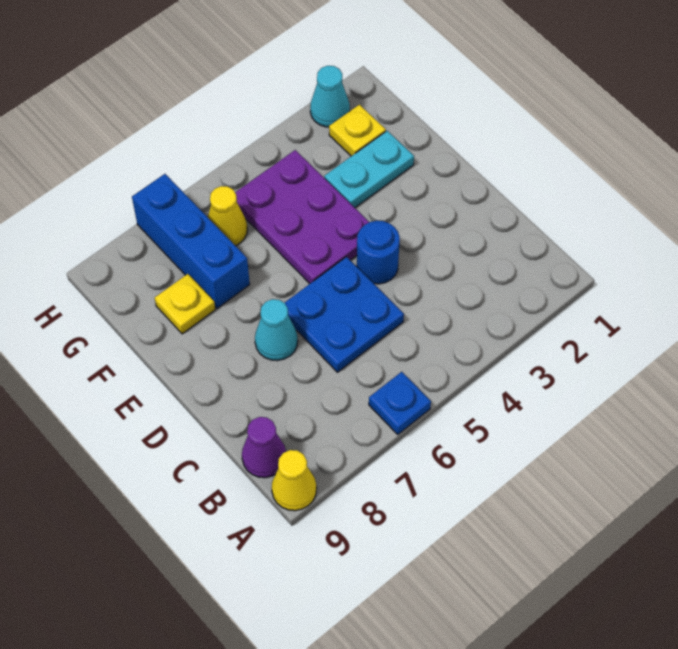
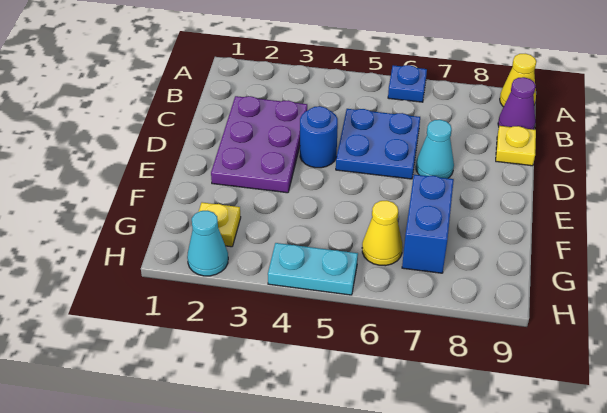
purple 2x3 plate [235,150,369,284] -> purple 2x3 plate moved to [211,96,307,193]
cyan 1x2 plate [324,131,414,208] -> cyan 1x2 plate moved to [268,243,358,295]
blue 1x3 brick [132,174,250,308] -> blue 1x2 brick [402,175,454,273]
yellow 1x1 plate [155,274,215,334] -> yellow 1x1 plate moved to [496,126,536,166]

